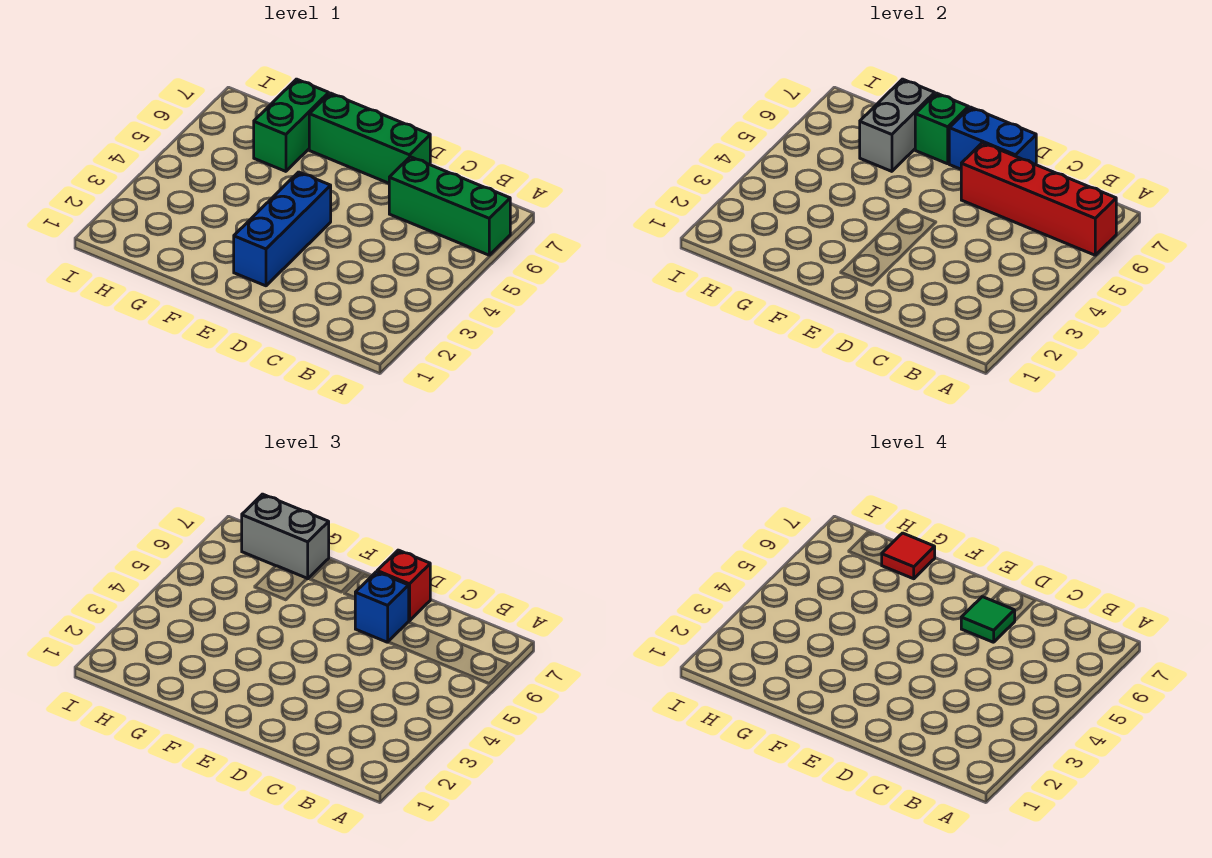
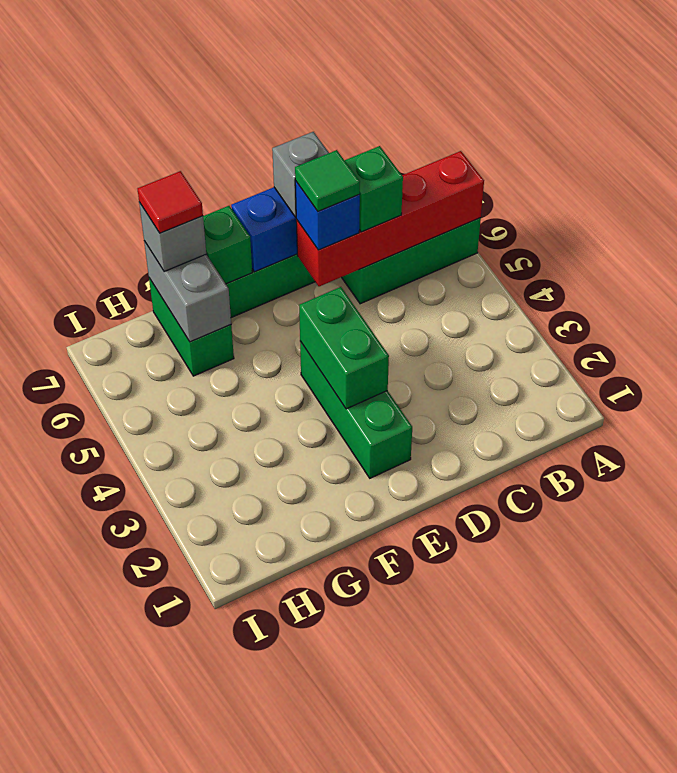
none -> green 1x1 brick [345,146,403,232]
red 1x1 brick [377,550,430,621] -> grey 1x1 brick [272,132,329,217]
blue 1x3 brick [234,172,331,286] -> green 1x3 brick [300,341,412,478]
none -> green 1x2 brick [299,287,389,409]
grey 1x2 brick [242,494,329,579] -> grey 1x1 brick [139,202,206,272]

